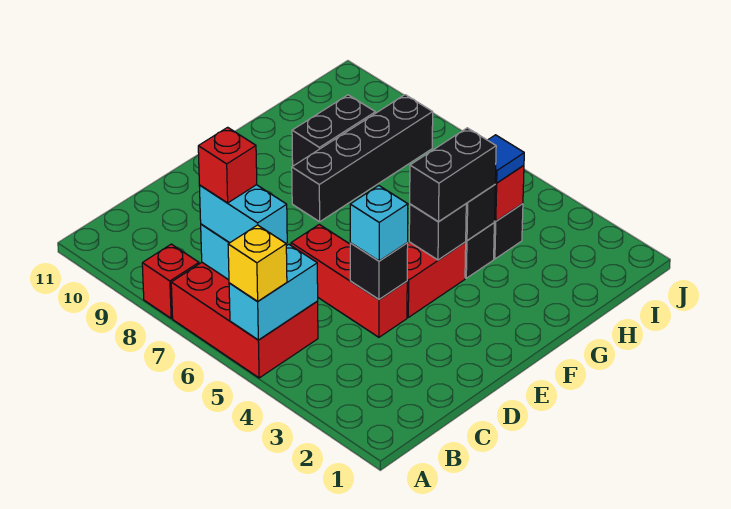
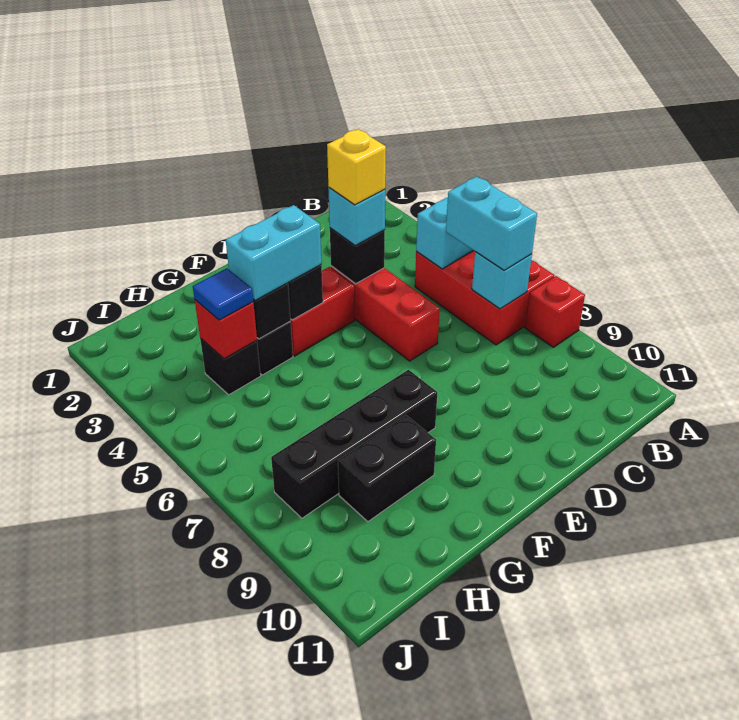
yellow 1x1 brick [228,225,287,301] -> yellow 1x1 brick moved to [327,129,386,205]
red 1x1 brick [198,127,257,203] -> none
black 1x2 brick [410,128,496,222] -> cyan 1x2 brick [226,205,321,301]

